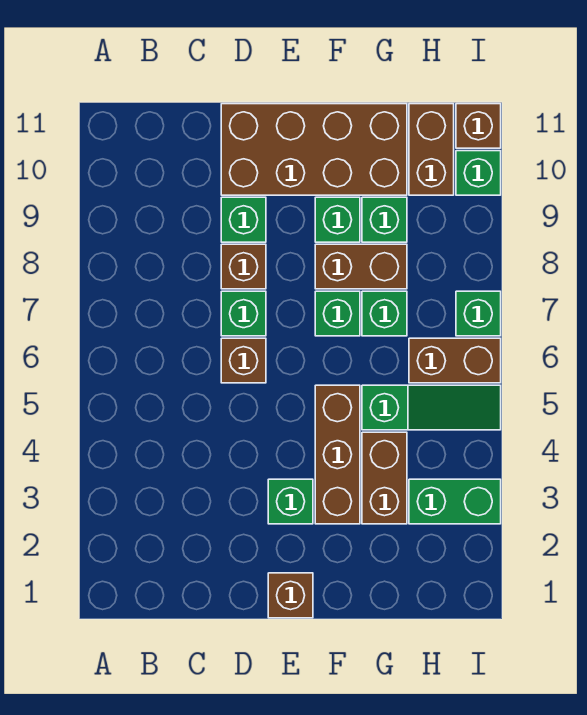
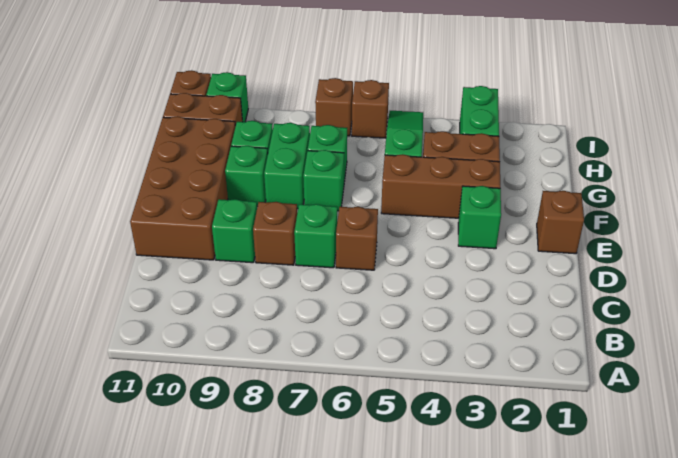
brown 1x2 brick [315,244,407,289] -> green 1x2 brick [264,123,310,209]
brown 1x2 brick [409,338,501,383] -> brown 1x1 brick [352,80,389,138]
green 1x1 brick [456,291,501,336] -> brown 1x1 brick [315,78,353,136]

